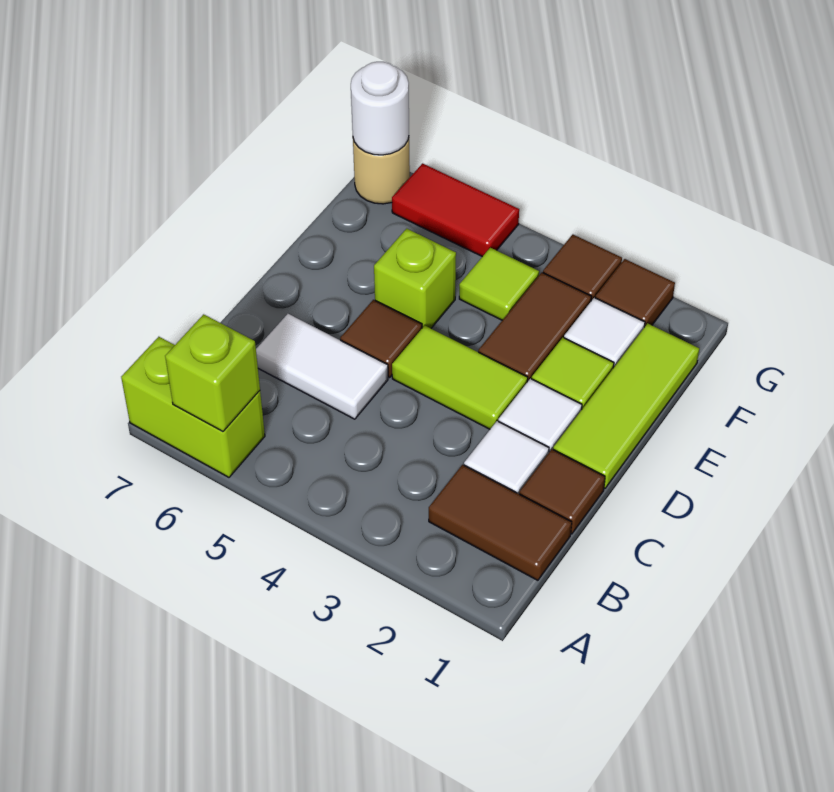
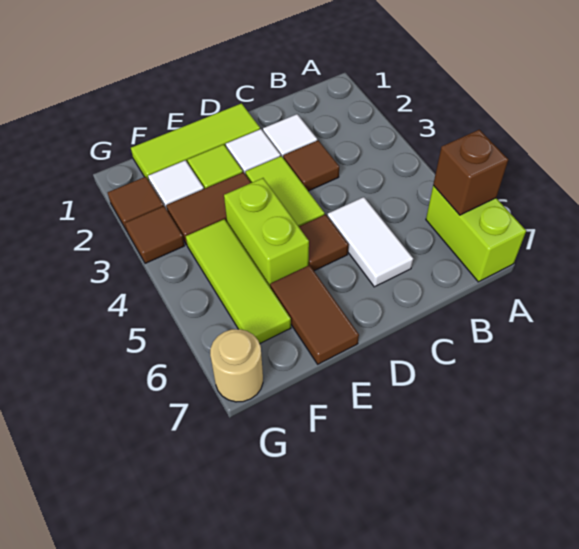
lime 1x1 brick [165,314,260,431] -> brown 1x1 brick [433,130,508,215]
brown 1x2 tile [429,465,572,580] -> brown 1x2 tile moved to [270,265,359,364]
brown 1x1 tile [519,449,605,534] -> brown 1x1 tile moved to [283,140,339,191]
lime 1x1 brick [374,229,456,328] -> lime 1x2 brick [224,178,309,287]
lime 1x1 tile [459,248,539,320] -> lime 1x3 tile [186,219,291,343]
red 1x2 tile [392,163,519,257] -> none
white 1x1 round brick [351,62,409,155] -> none

